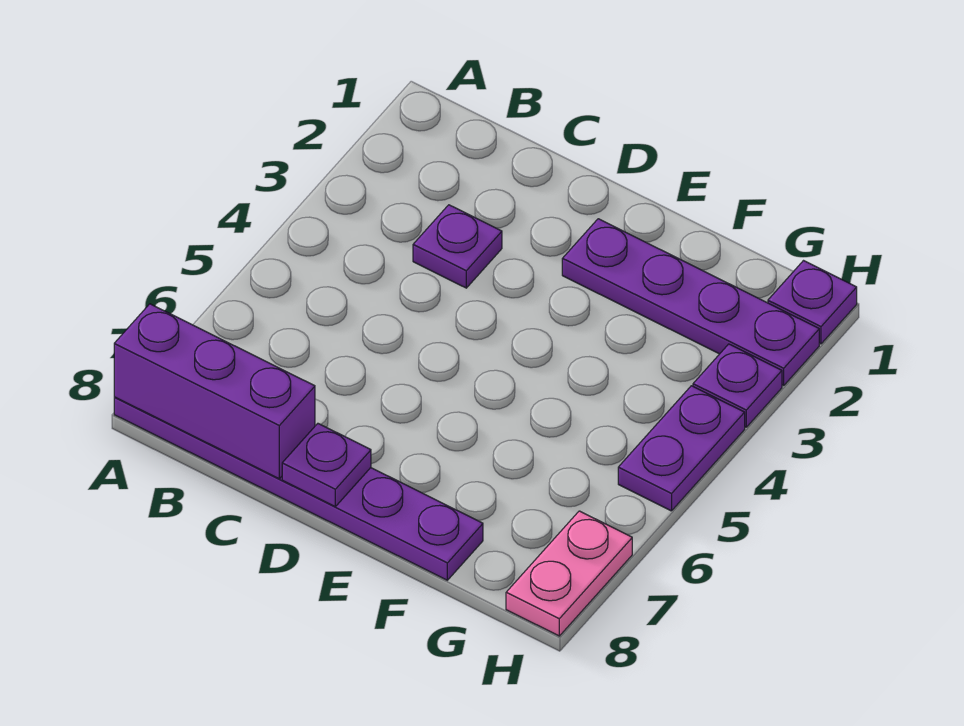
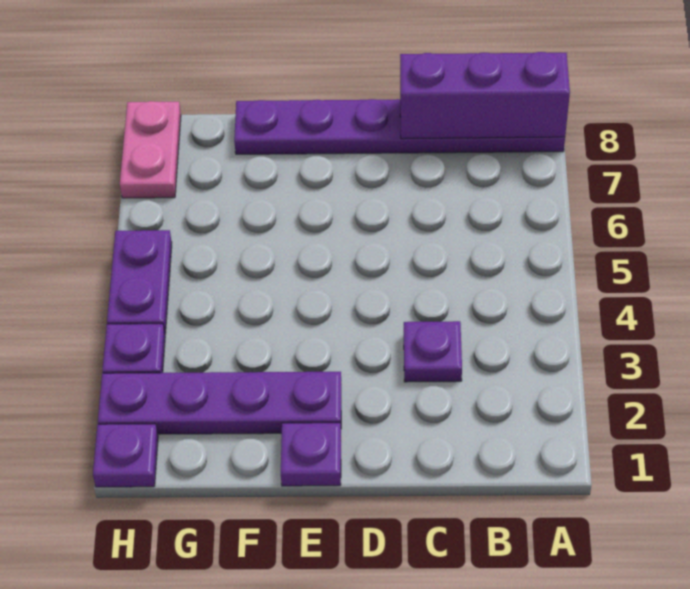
purple 1x1 plate [282,424,371,507] -> purple 1x1 plate moved to [281,423,341,486]

